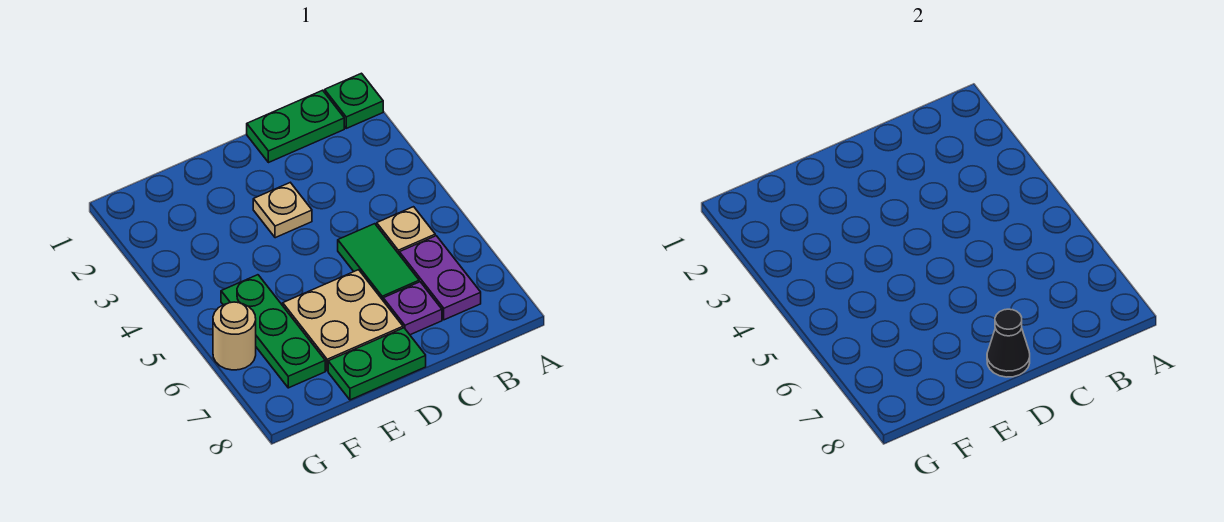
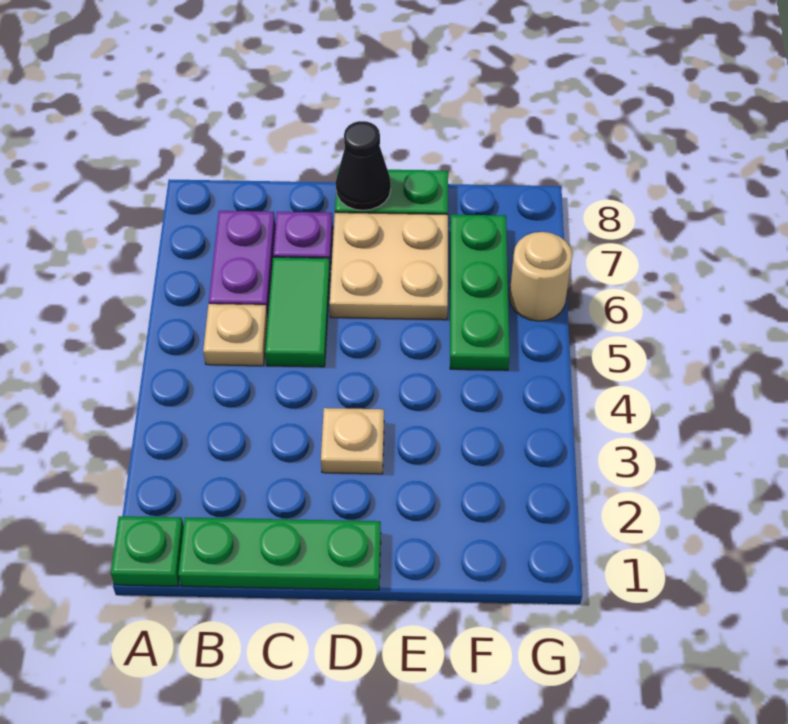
green 1x2 plate [247,90,344,163] -> green 1x3 plate [178,517,381,590]

